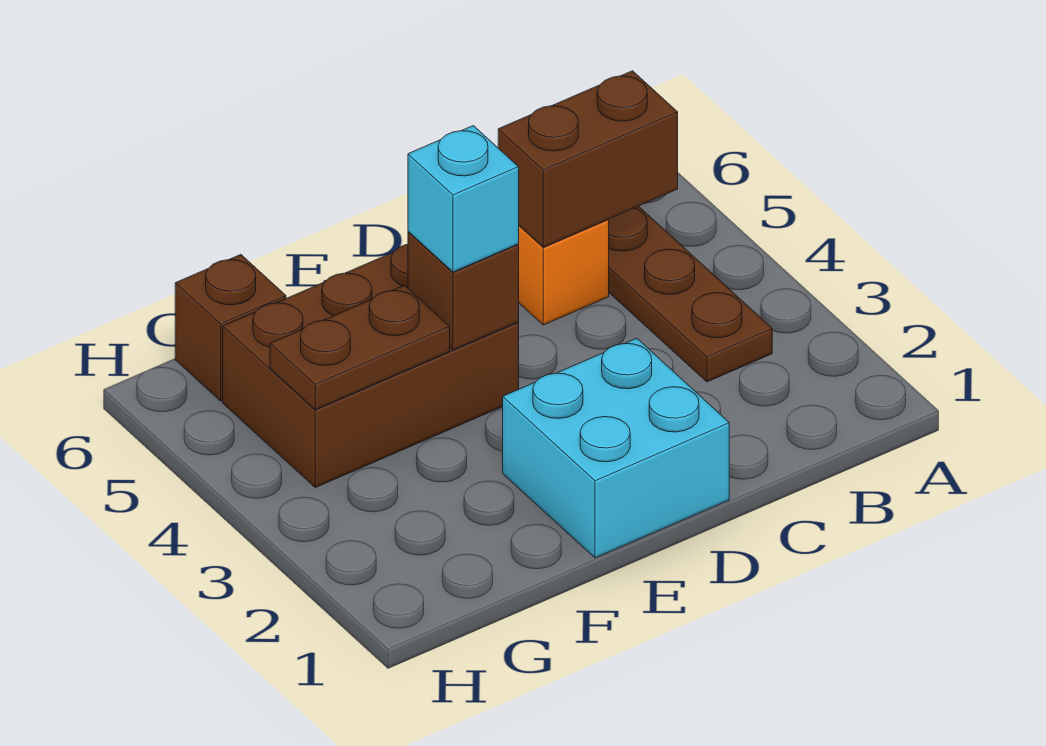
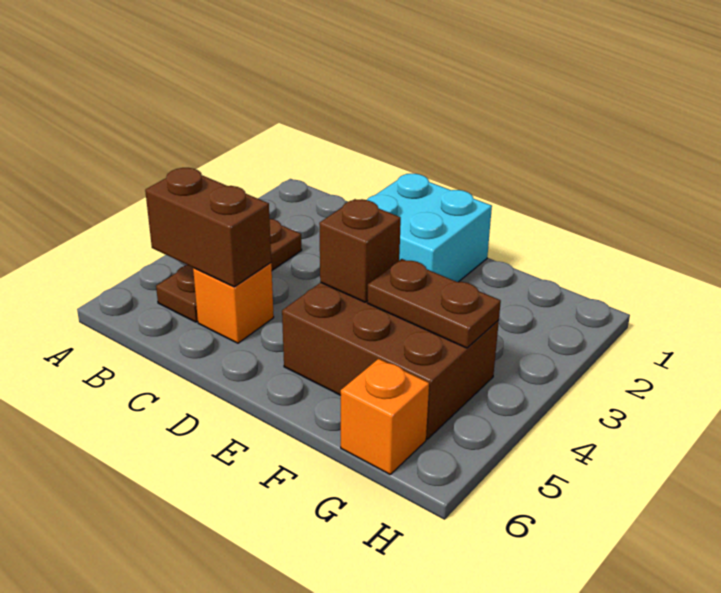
cyan 1x1 brick [408,126,519,272] -> none
brown 1x1 brick [175,255,286,401] -> orange 1x1 brick [341,359,429,474]

